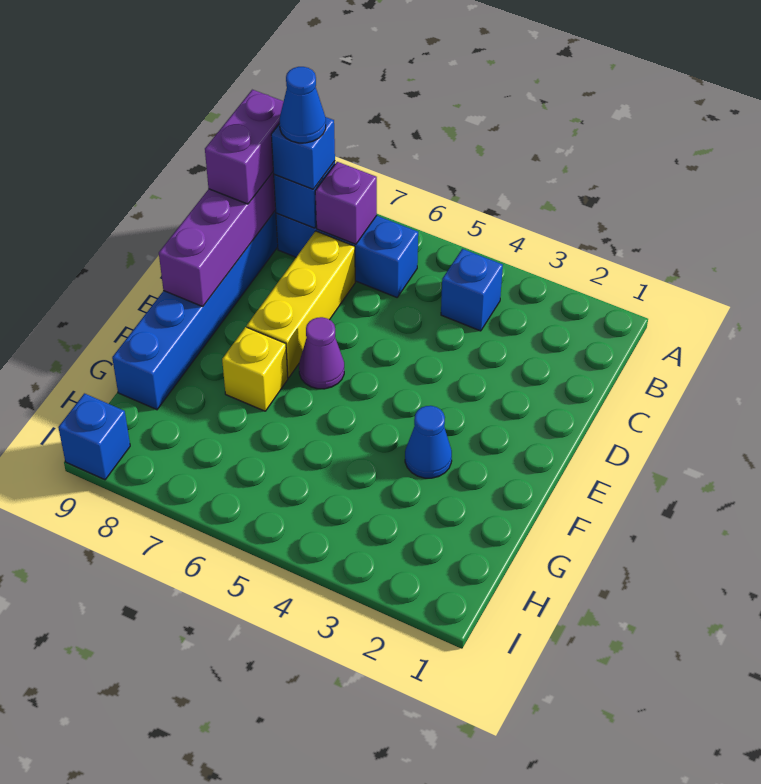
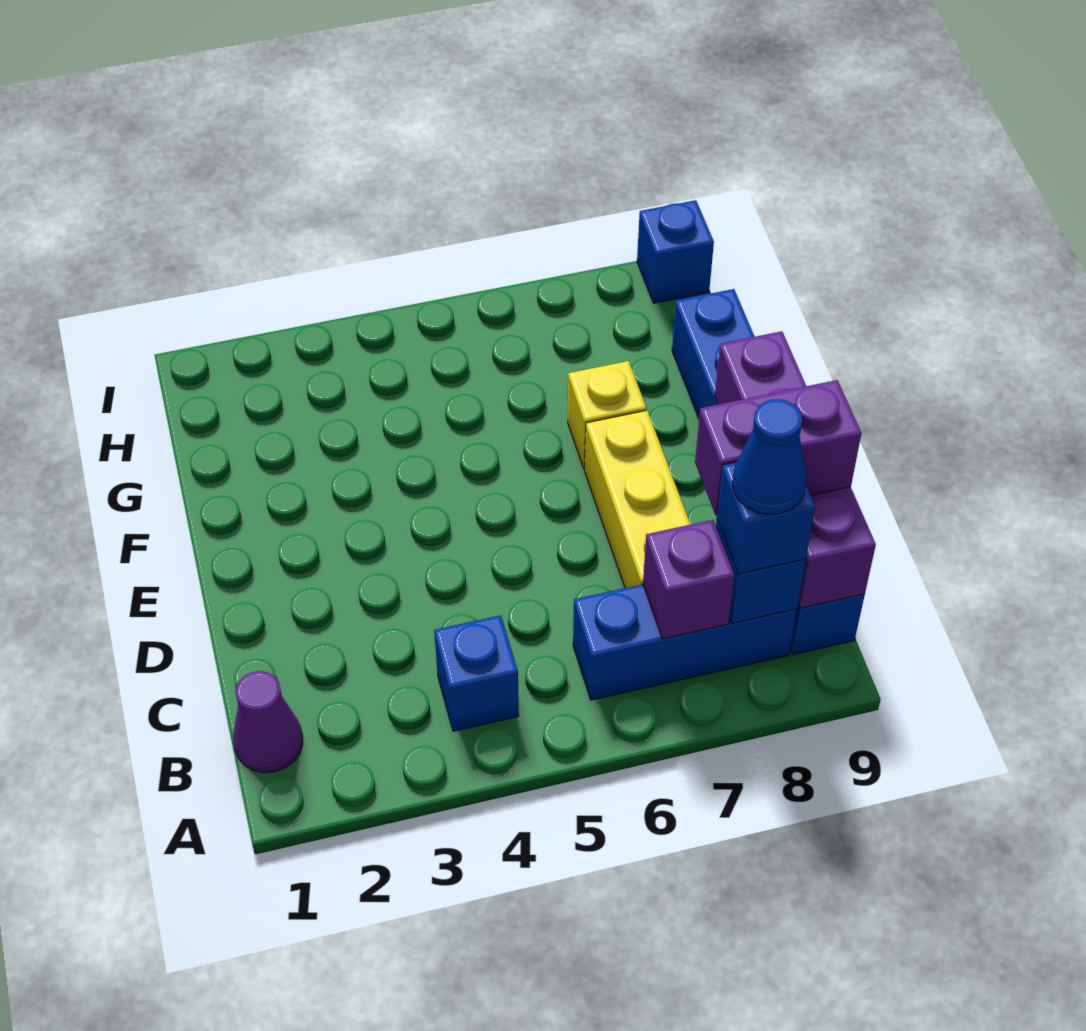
purple 1x2 brick [205,90,284,204] -> purple 1x2 brick turned to [695,380,861,516]
purple 1x1 cone [299,317,344,389] -> purple 1x1 cone moved to [233,671,303,773]
blue 1x1 cone [405,406,452,478] -> none

